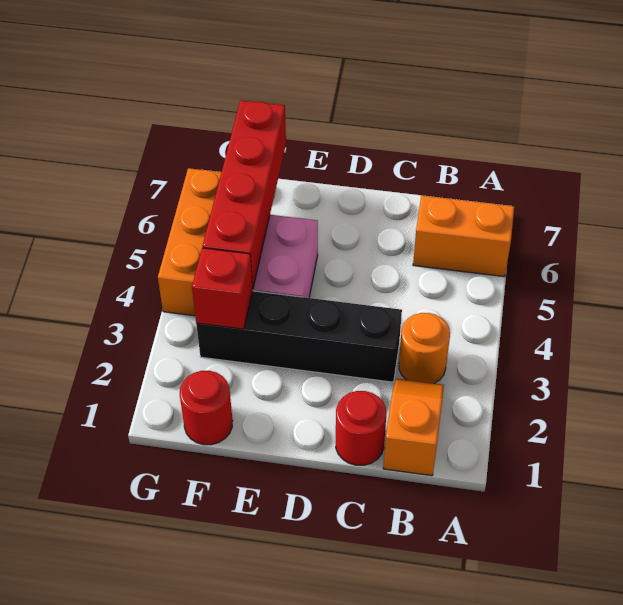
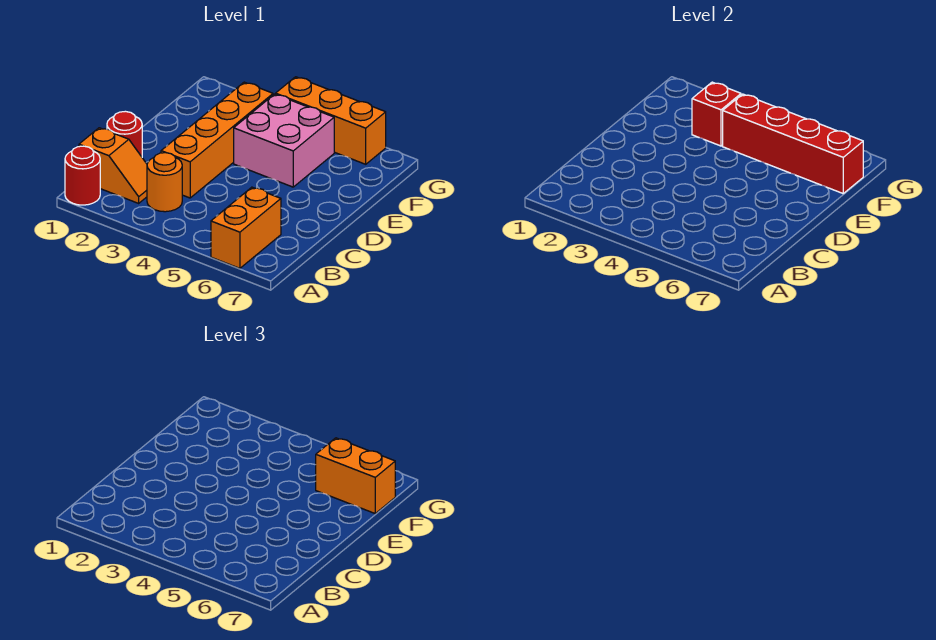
black 1x4 brick [196,291,402,382] -> orange 1x4 brick [161,82,273,198]
red 1x1 round brick [180,371,233,445] -> red 1x1 round brick moved to [65,146,100,205]
none -> orange 1x2 brick [316,438,395,513]

